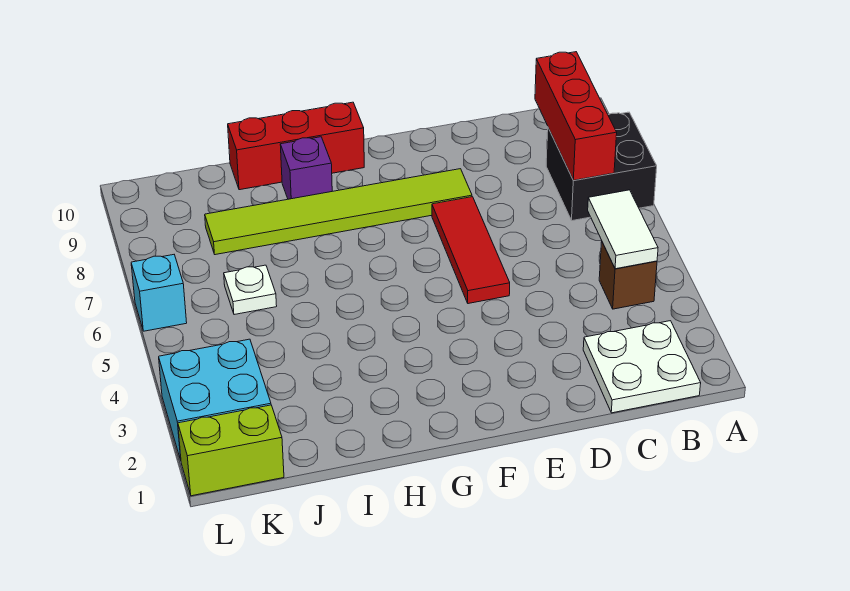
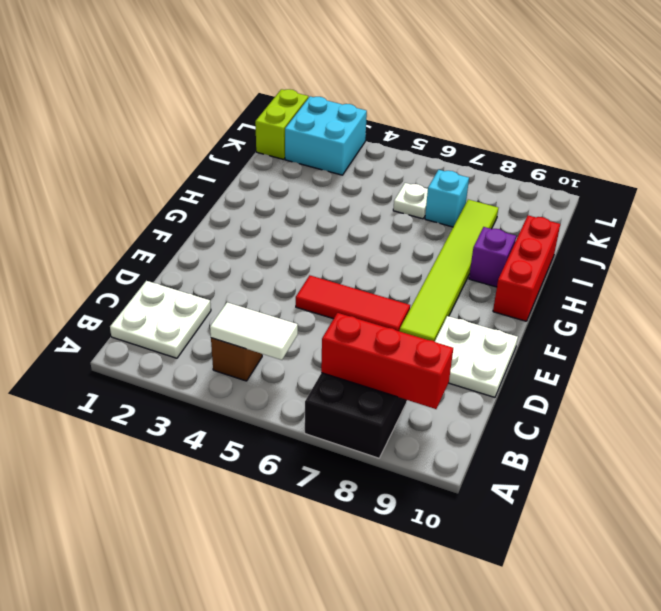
none -> white 2x2 plate [435,316,518,397]
cyan 1x1 brick [131,255,187,331] -> cyan 1x1 brick moved to [425,170,469,227]

